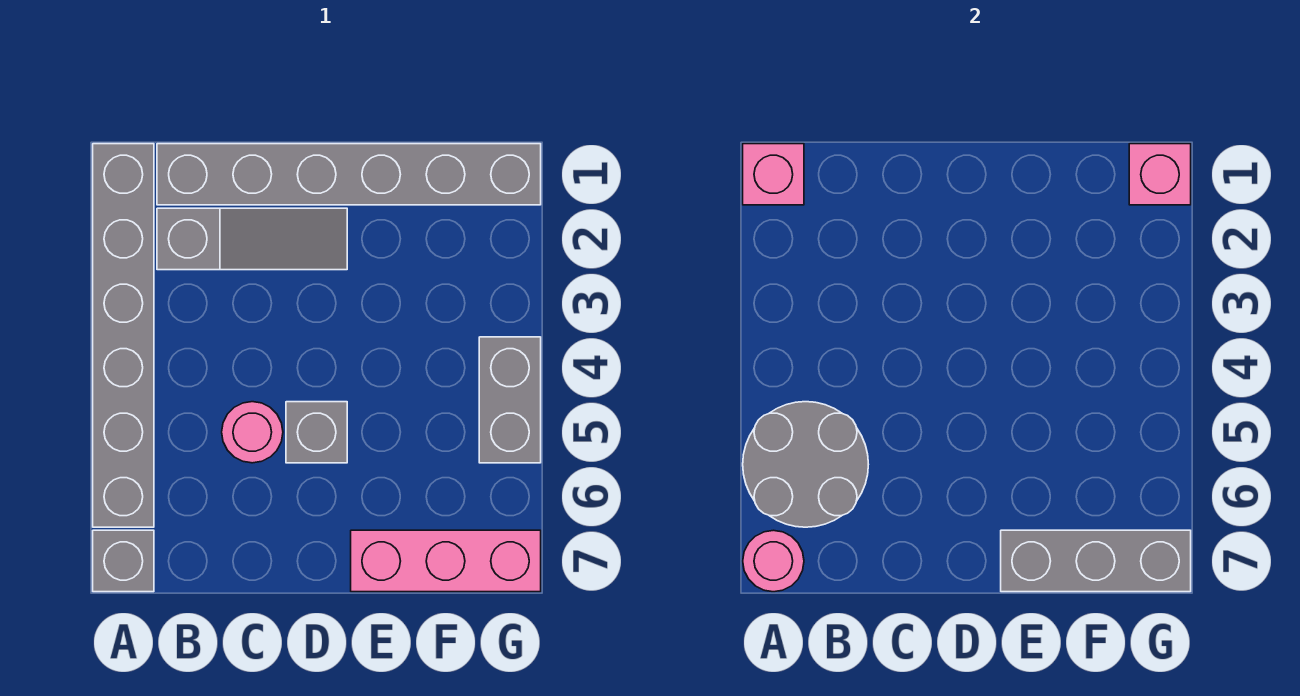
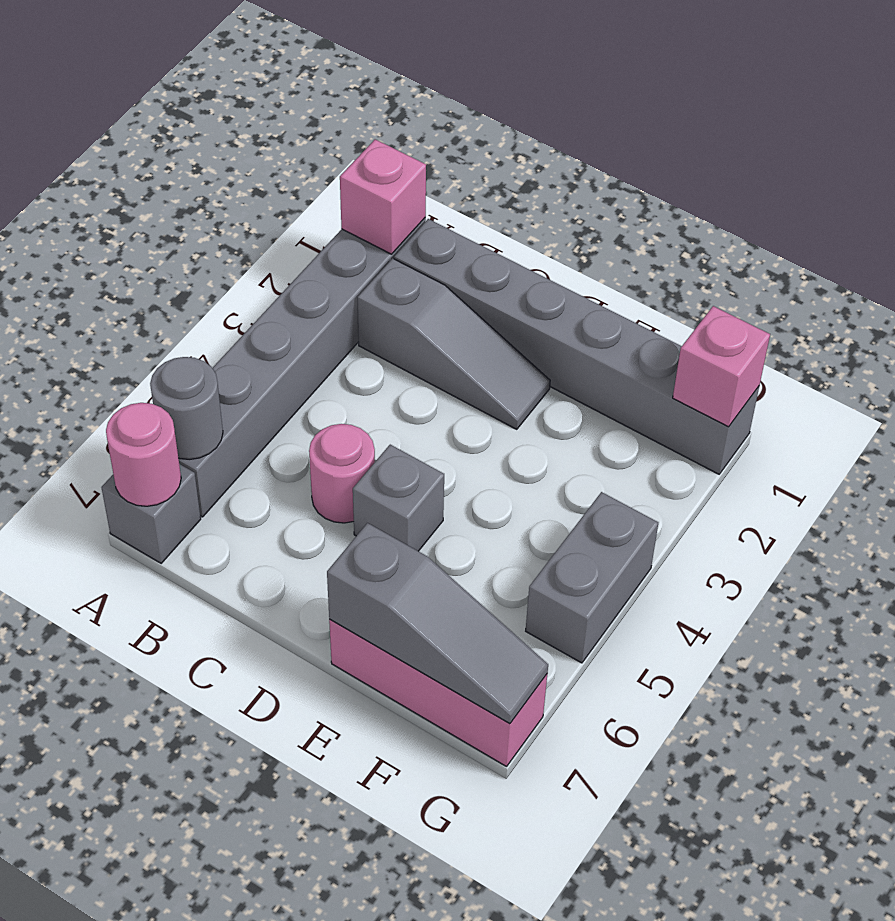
grey 2x2 round brick [743,402,868,527] -> grey 1x1 round brick [150,357,223,459]
grey 1x3 brick [1001,530,1191,592] -> grey 1x3 slope [327,523,548,724]

